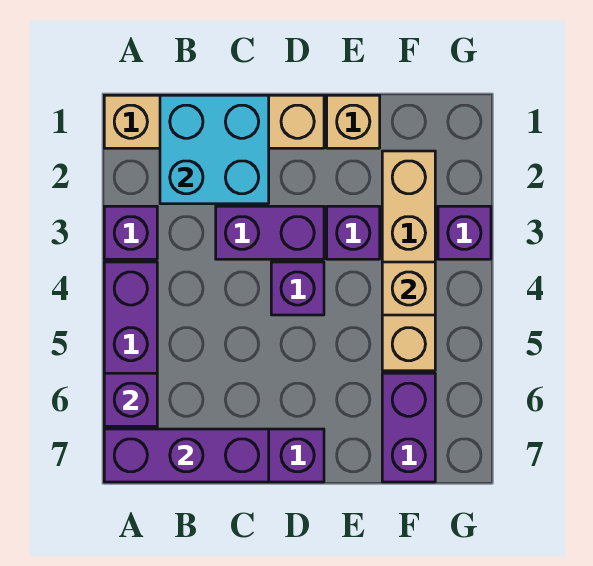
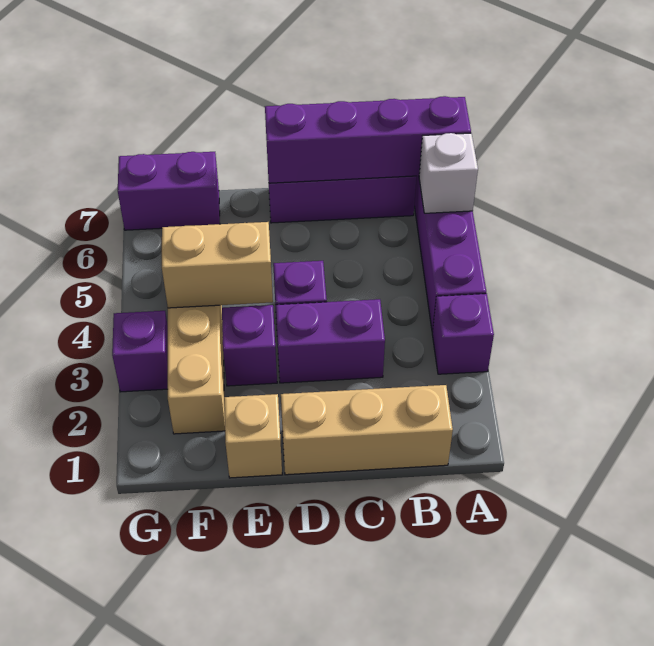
tan 1x4 brick [104,95,324,148] -> tan 1x3 brick [281,385,453,475]
purple 1x1 brick [104,373,157,426] -> white 1x1 brick [419,133,478,213]
purple 1x3 brick [104,429,269,482] -> purple 1x4 brick [265,96,471,183]
cyan 2x2 brick [160,95,269,204] -> none
tan 1x1 brick [382,262,435,315] -> tan 1x2 brick [161,222,273,308]
purple 1x2 brick [382,373,435,482] -> purple 1x2 brick turned to [118,152,220,230]

